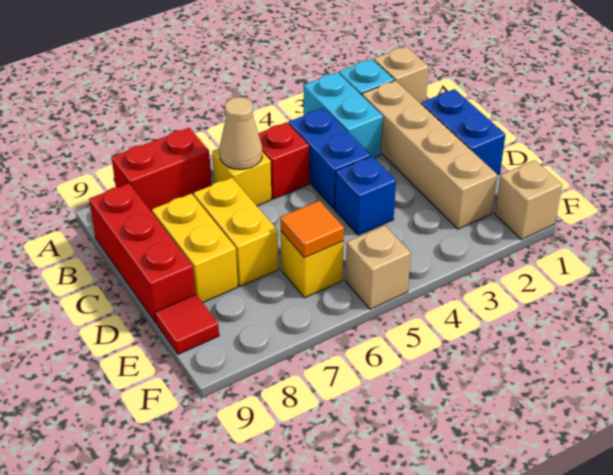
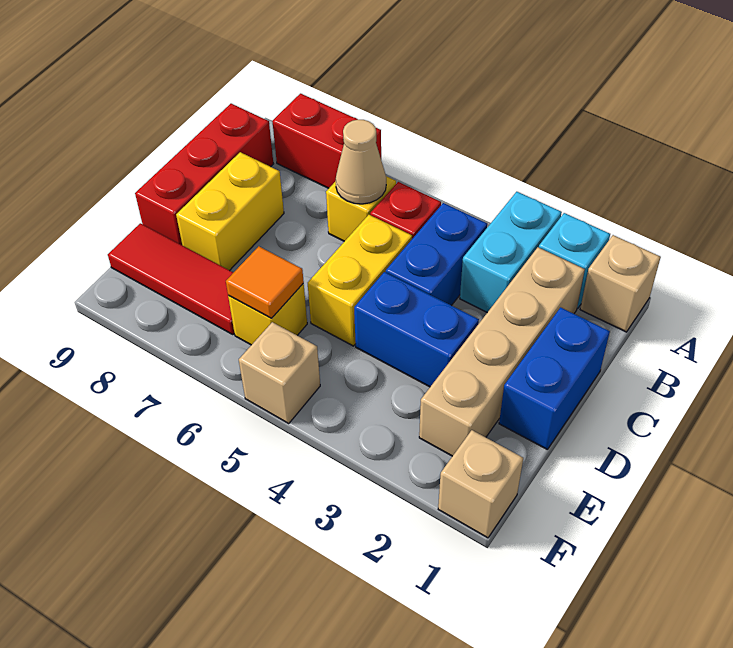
yellow 1x2 brick [194,178,278,286] -> yellow 1x2 brick moved to [308,215,412,346]
blue 1x1 brick [335,156,396,235] -> blue 1x2 brick [354,272,479,387]
red 1x1 tile [155,294,219,354] -> red 1x3 tile [108,223,234,335]

